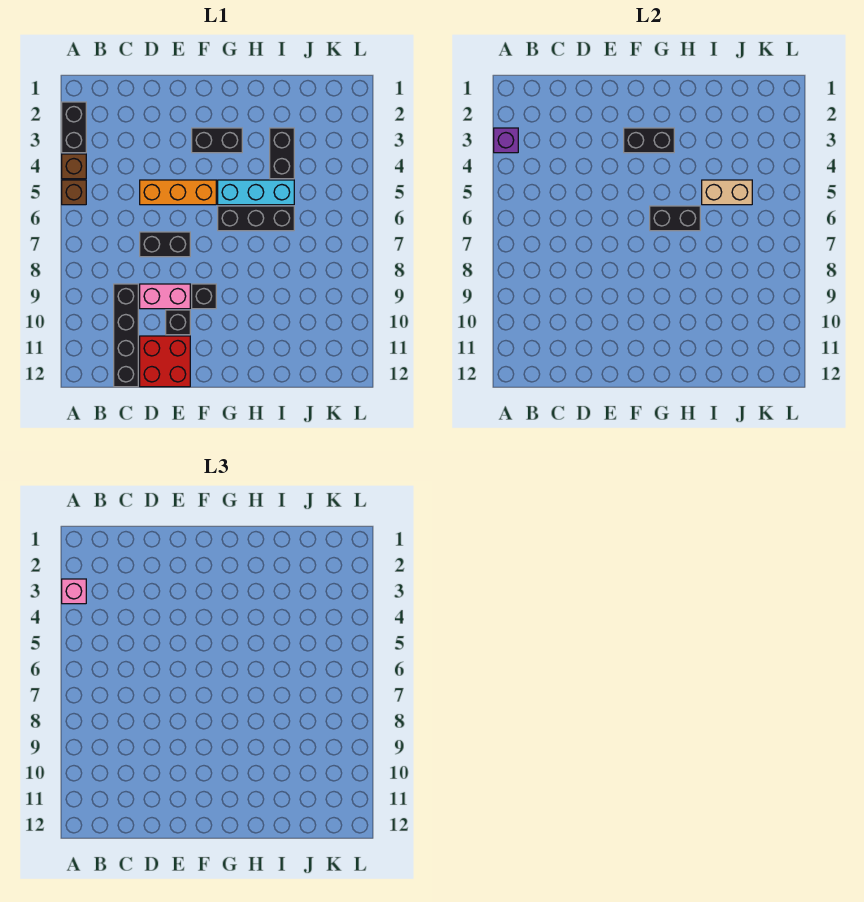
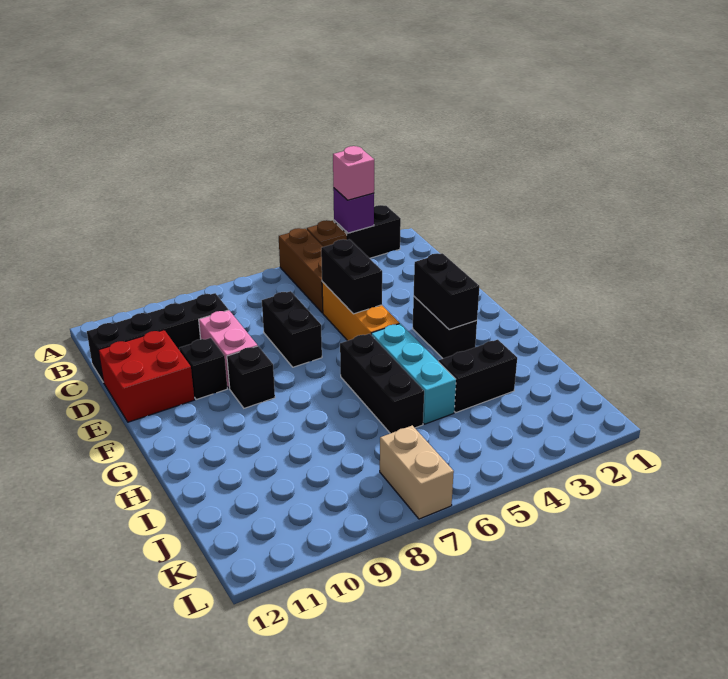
brown 1x1 brick [62,180,86,205] -> brown 1x3 brick [279,228,323,313]
black 1x2 brick [650,206,700,231] -> black 1x2 brick moved to [321,239,382,314]
tan 1x2 brick [702,180,752,205] -> tan 1x2 brick moved to [380,425,454,519]

